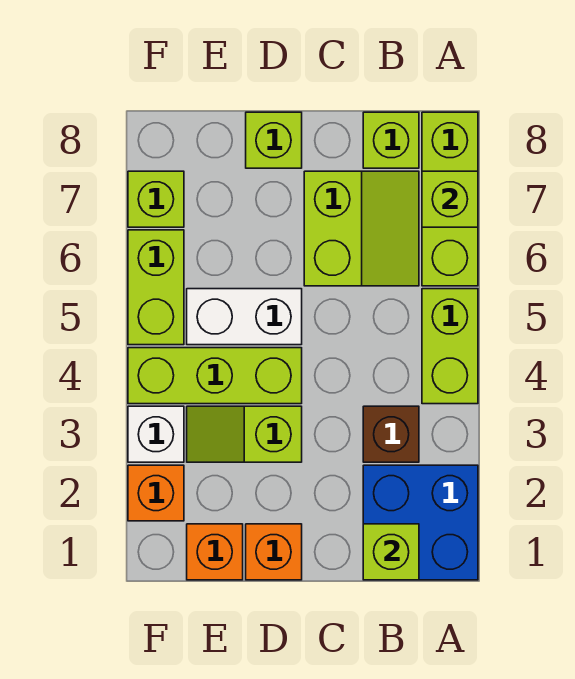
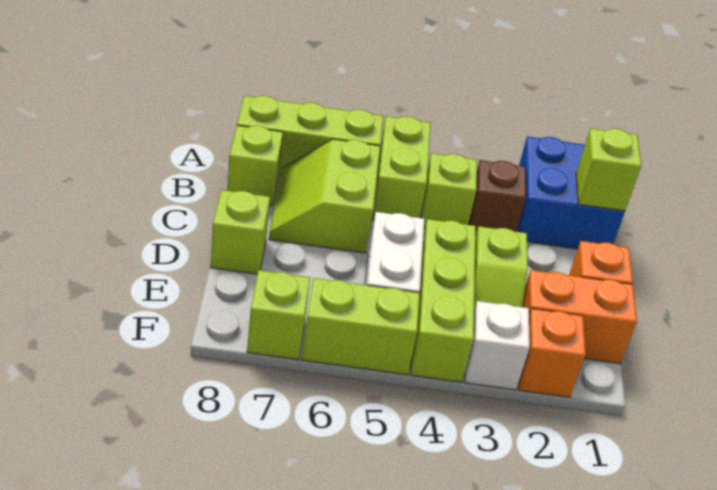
lime 1x2 brick [422,289,478,404] -> lime 1x2 brick turned to [372,116,431,220]
lime 1x1 brick [422,171,478,227] -> lime 1x1 brick moved to [421,153,477,227]
lime 2x2 slope [304,171,419,286] -> lime 2x2 slope turned to [269,139,380,253]
orange 1x1 brick [187,524,243,580] -> orange 1x2 brick [523,270,637,364]

